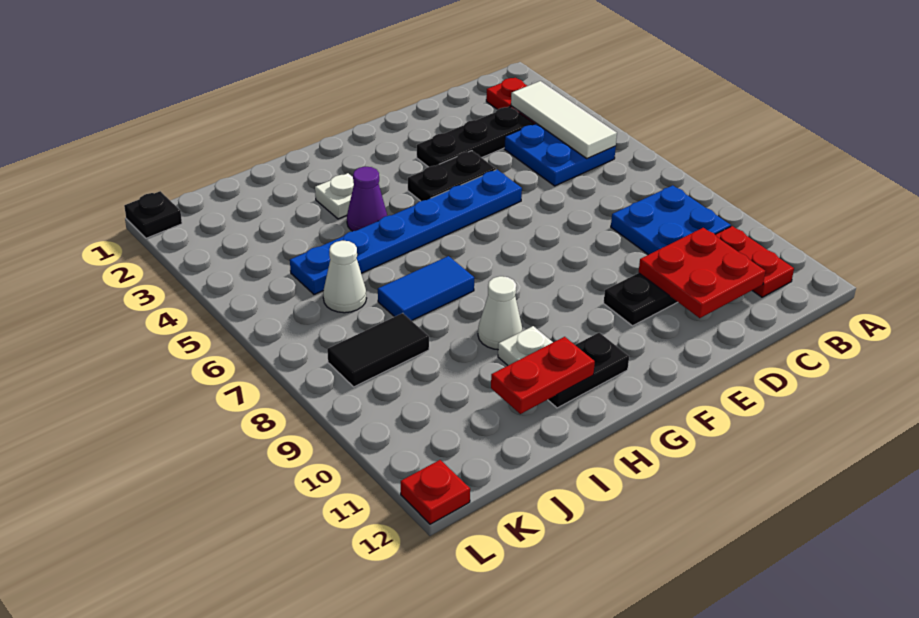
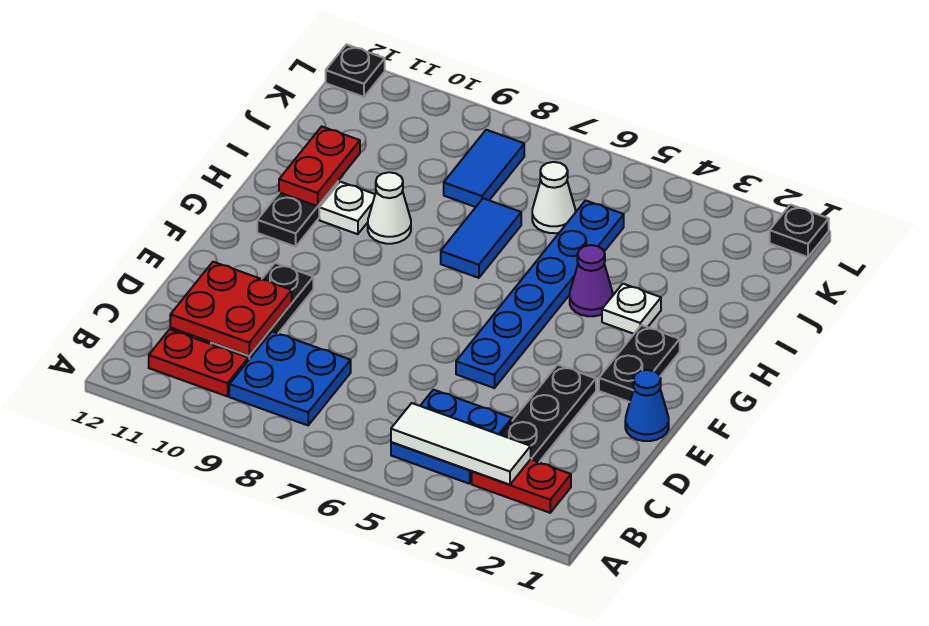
none -> blue 1x1 cone [625,370,669,441]
black 1x2 plate [408,151,496,201] -> black 1x2 plate moved to [599,325,680,402]
black 1x2 tile [327,313,429,387] -> blue 1x2 tile [444,130,524,207]
red 1x1 plate [401,460,470,524] -> black 1x1 plate [326,45,385,97]

